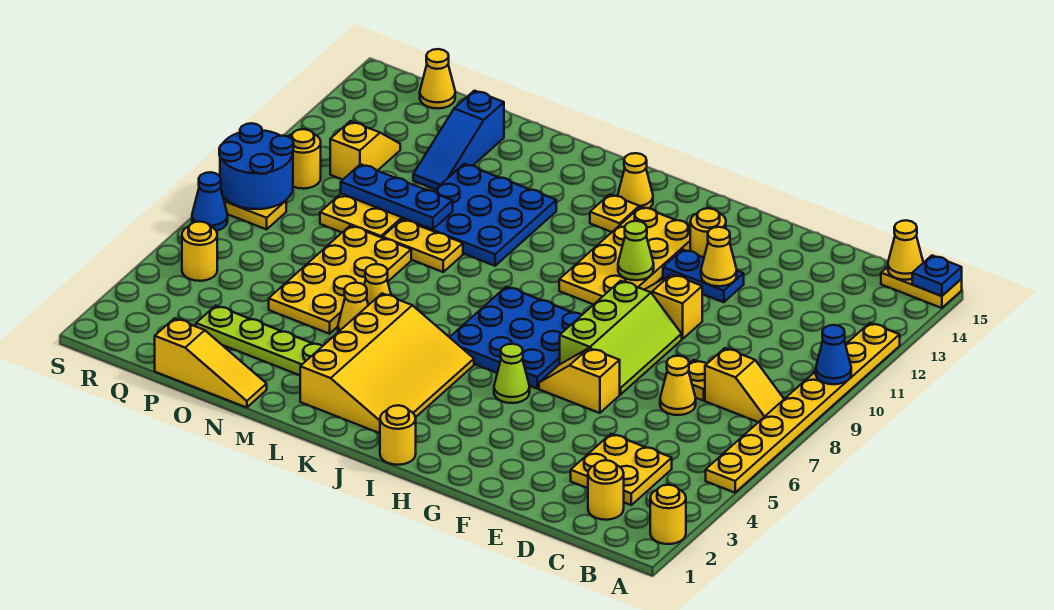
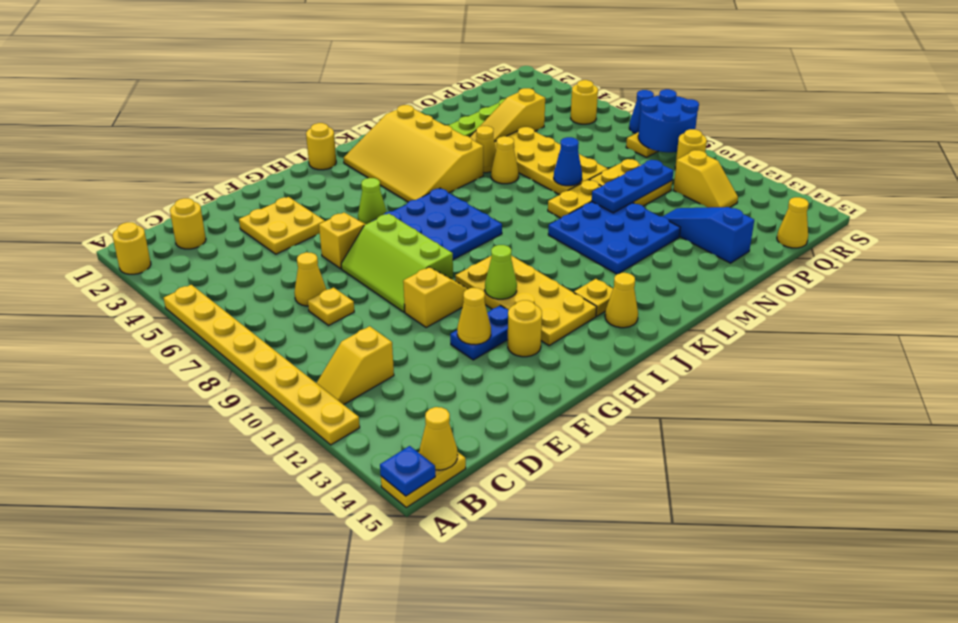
blue 1x1 cone [816,325,851,384] -> blue 1x1 cone moved to [554,137,582,186]
yellow 1x2 slope [705,348,784,422] -> yellow 1x2 slope moved to [317,326,394,405]
yellow 2x2 plate [571,434,672,505] -> yellow 2x2 plate moved to [239,197,324,254]
yellow 1x3 slope [155,318,267,408] -> yellow 1x3 slope moved to [470,88,545,142]

